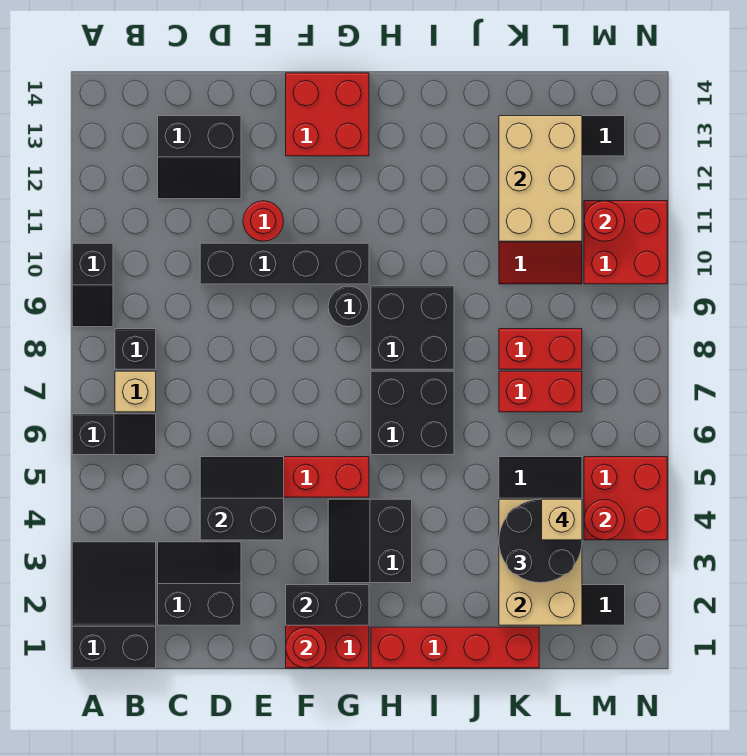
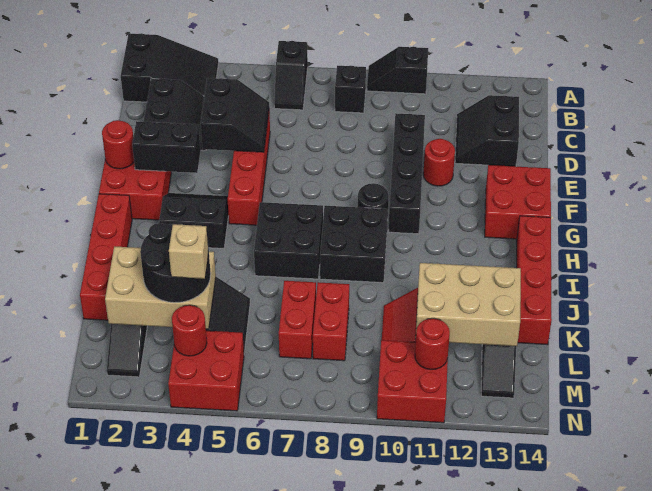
tan 1x1 brick [115,371,156,412] -> none
black 1x2 brick [286,585,369,625] -> black 1x2 brick turned to [132,121,201,173]
none -> red 1x4 brick [517,216,552,345]

